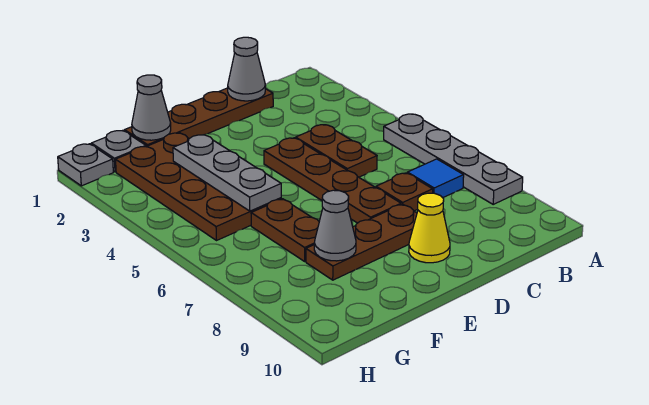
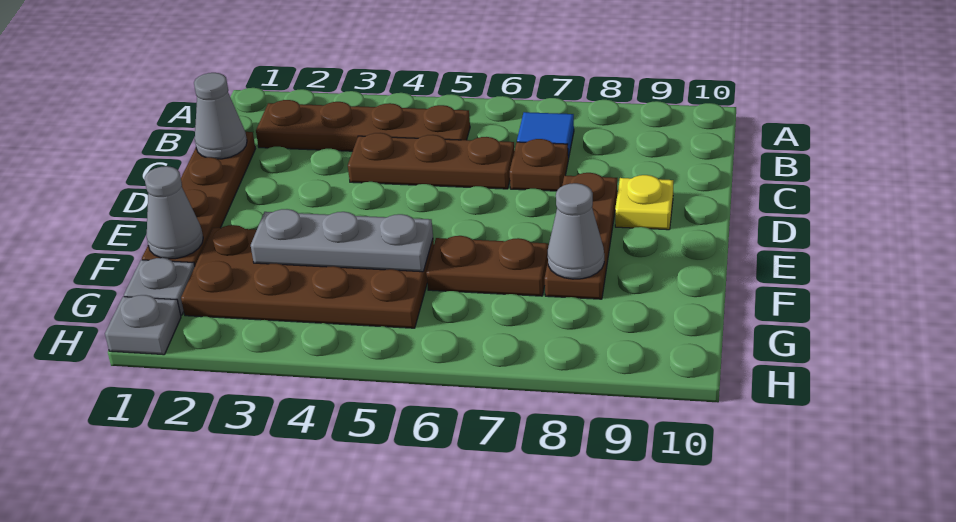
grey 1x4 plate [384,114,523,204] -> none
brown 1x2 plate [296,125,377,177] -> brown 1x3 plate [348,133,514,189]
brown 1x4 plate [264,138,401,223] -> brown 1x4 plate moved to [256,100,470,151]
yellow 1x1 cone [409,193,450,263] -> yellow 1x1 plate [615,175,673,230]

